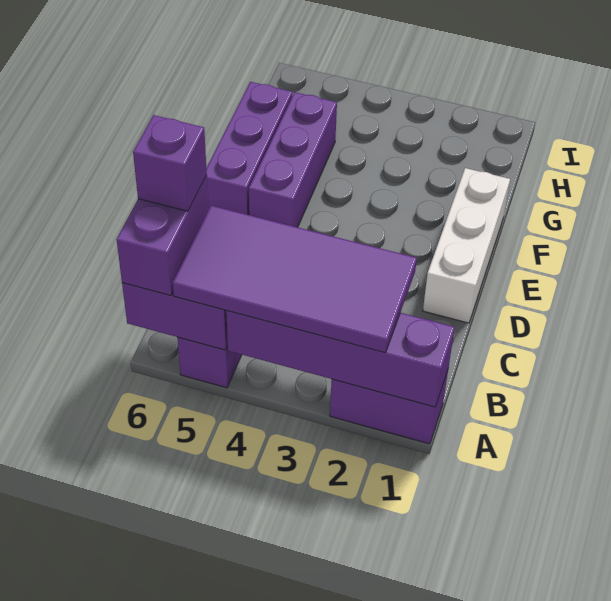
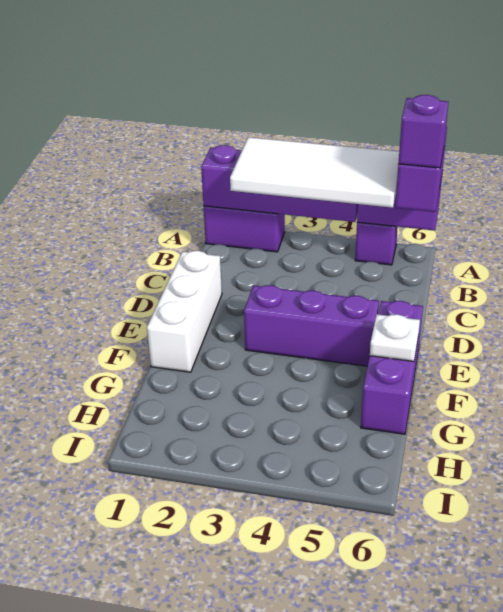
purple 2x4 tile [173,206,417,353] -> white 2x4 tile [230,137,399,208]
purple 1x3 brick [249,92,337,227] -> purple 1x3 brick turned to [244,285,379,366]
none -> white 1x1 plate [370,314,420,361]

